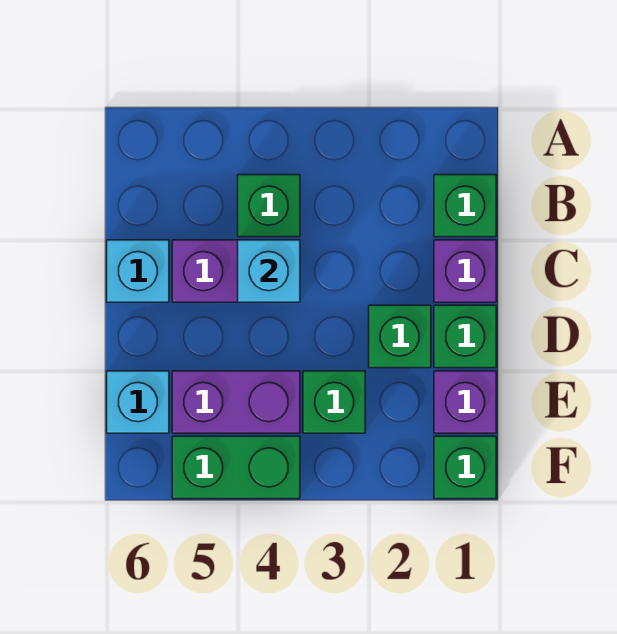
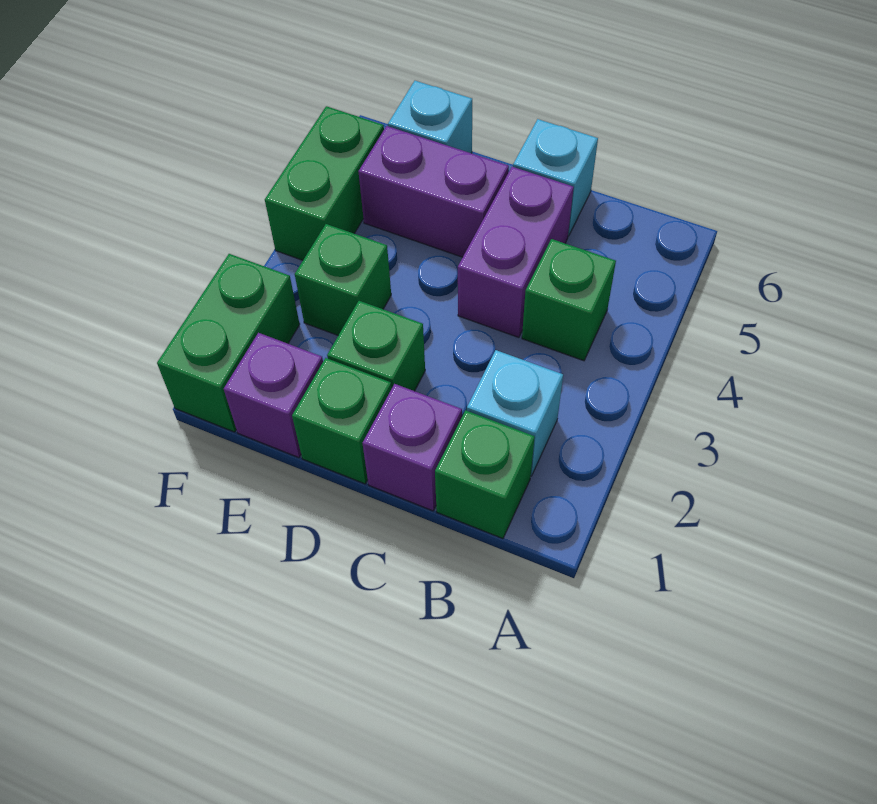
cyan 1x1 brick [238,240,300,302] -> cyan 1x1 brick moved to [467,350,563,476]
purple 1x2 brick [172,371,300,433] -> purple 1x2 brick turned to [358,126,509,257]
green 1x1 brick [434,436,496,499] -> green 1x2 brick [157,254,300,432]

